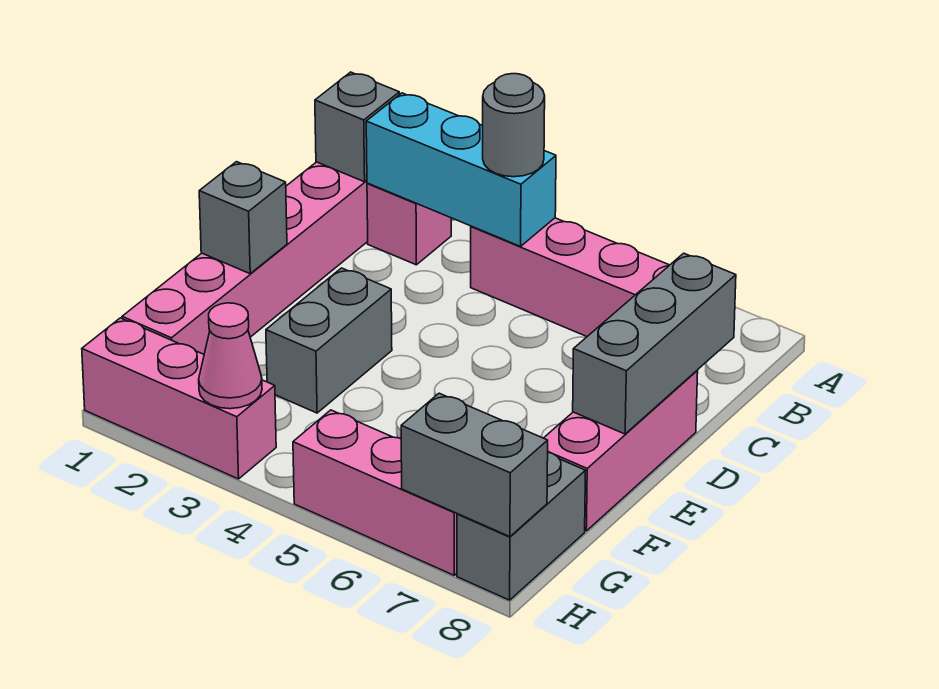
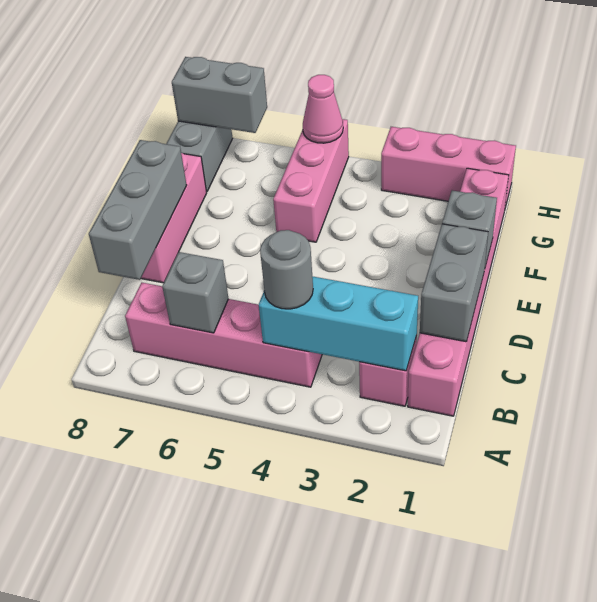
grey 1x1 brick [315,72,399,182] -> grey 1x1 brick moved to [162,252,229,333]
grey 1x2 brick [266,268,392,413] -> grey 1x2 brick moved to [420,224,488,342]
pink 1x1 cone [199,303,262,409] -> pink 1x1 cone moved to [303,75,343,143]
pink 1x3 brick [293,410,457,575] -> pink 1x3 brick turned to [273,119,349,242]

